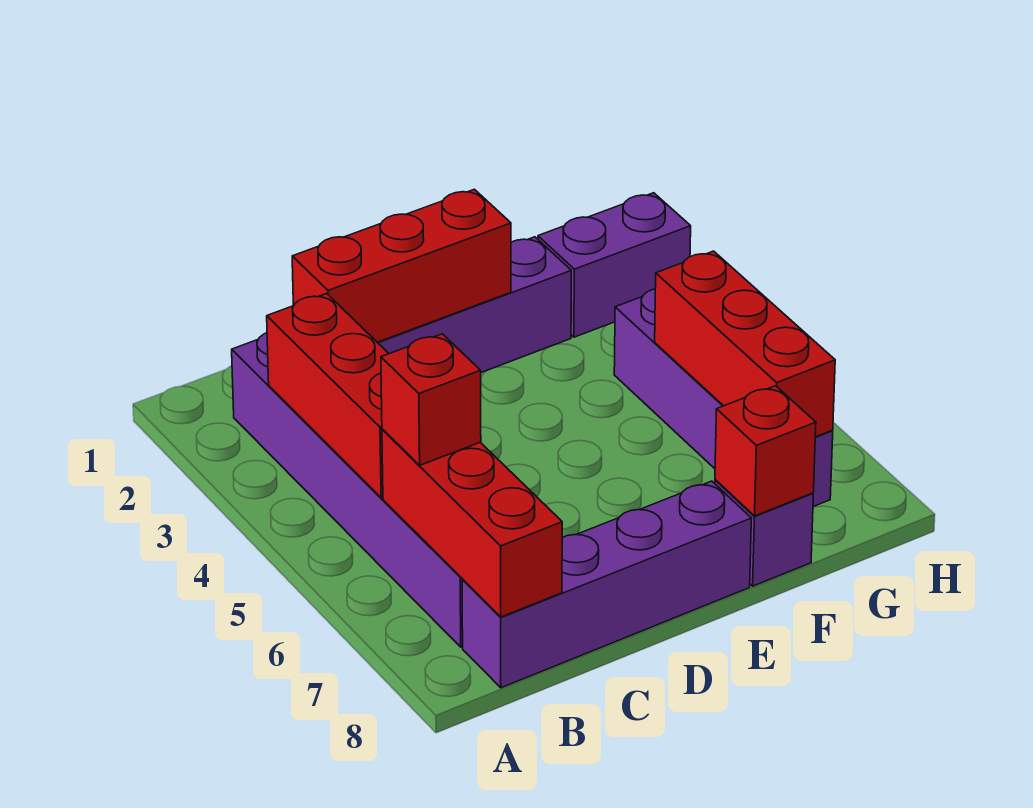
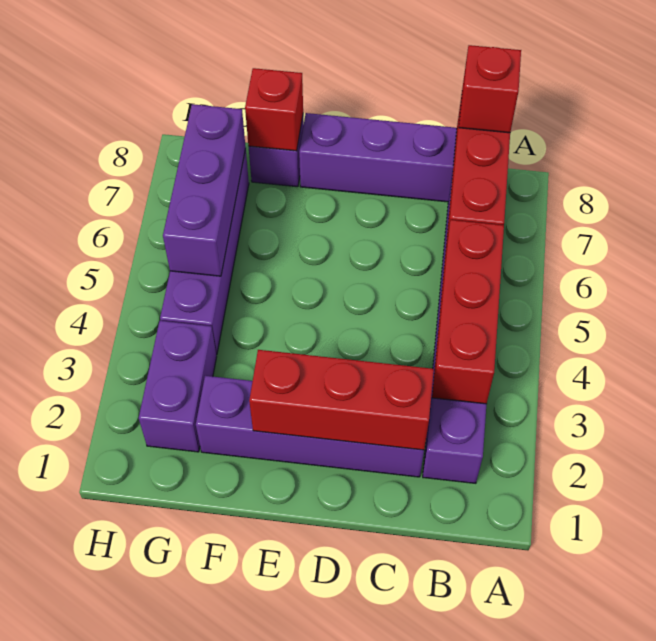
red 1x1 brick [381,334,481,465] -> red 1x1 brick moved to [459,45,521,133]
purple 1x2 brick [538,193,691,337] -> purple 1x2 brick turned to [139,321,217,452]
red 1x3 brick [655,251,835,437] -> purple 1x3 brick [163,104,246,276]

